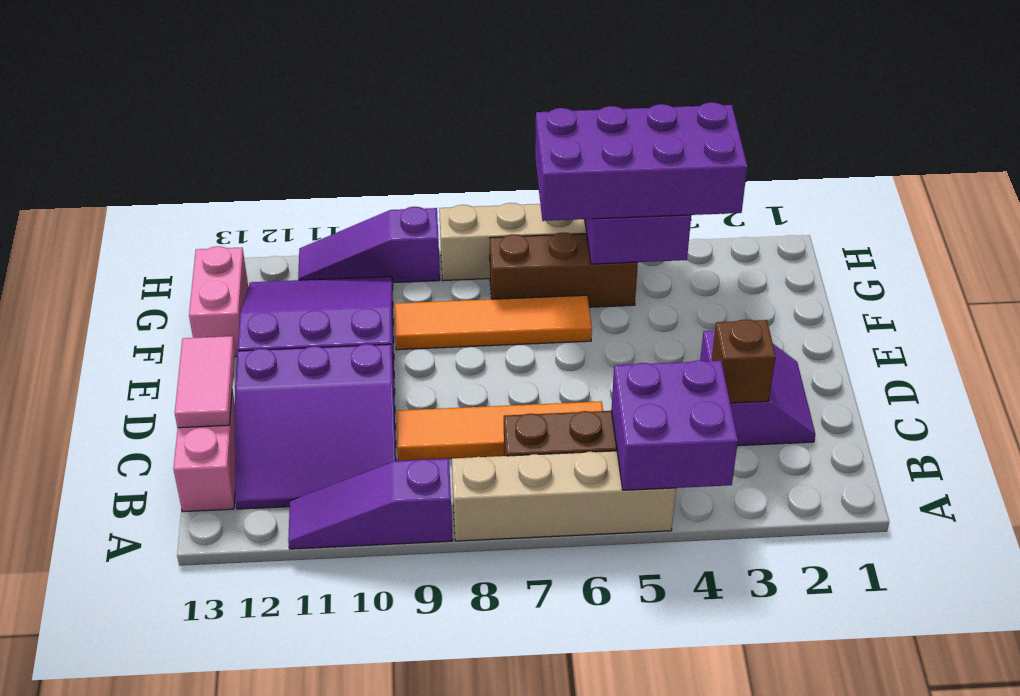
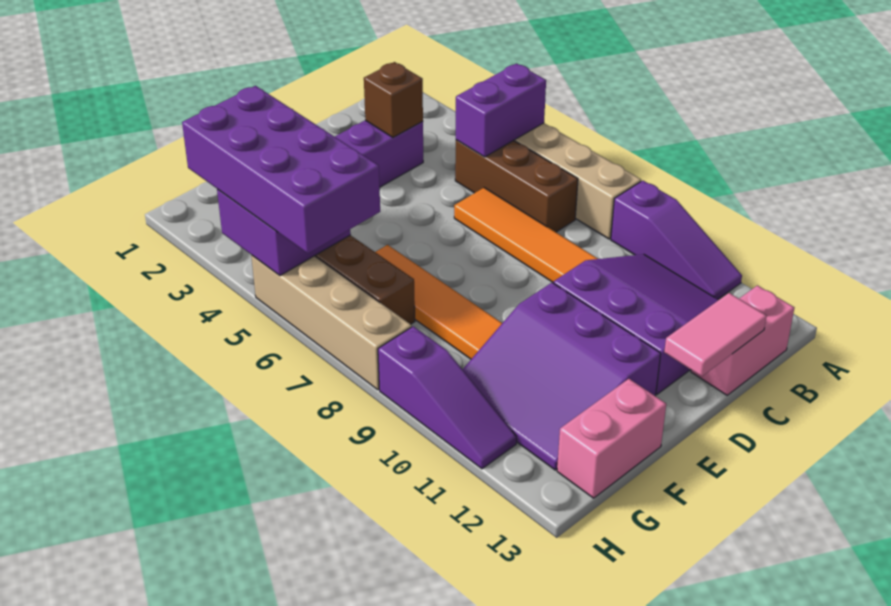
purple 2x2 brick [611,360,738,490] -> purple 1x2 brick [456,63,546,157]

